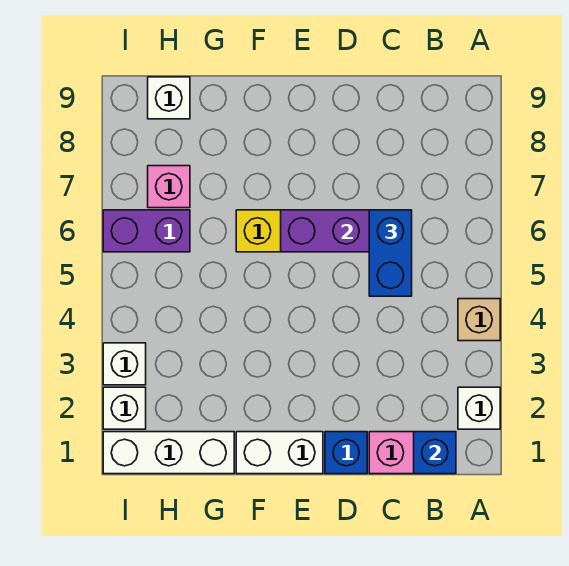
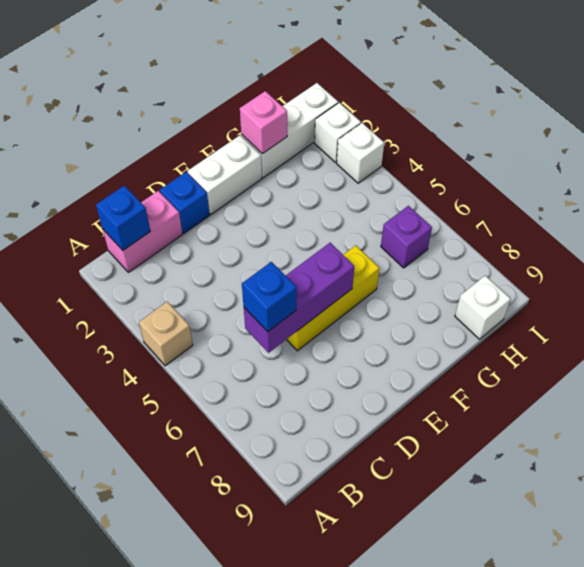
white 1x1 brick [458,387,500,429] -> none
blue 1x2 brick [369,210,412,296] -> blue 1x1 brick [242,262,297,332]
purple 1x2 brick [103,210,190,252] -> purple 1x1 brick [381,206,432,268]
pink 1x1 brick [148,166,190,208] -> pink 1x1 brick moved to [240,91,287,154]

